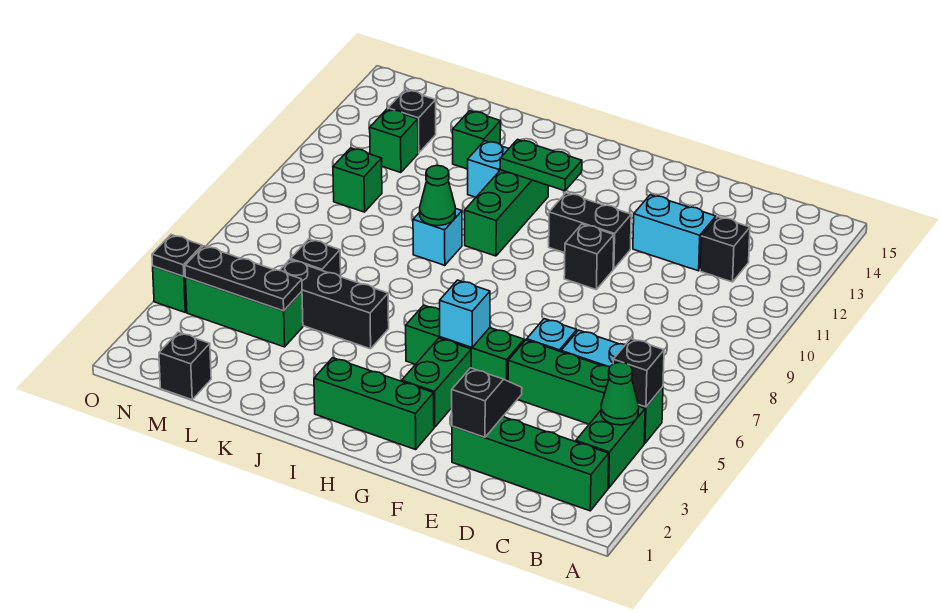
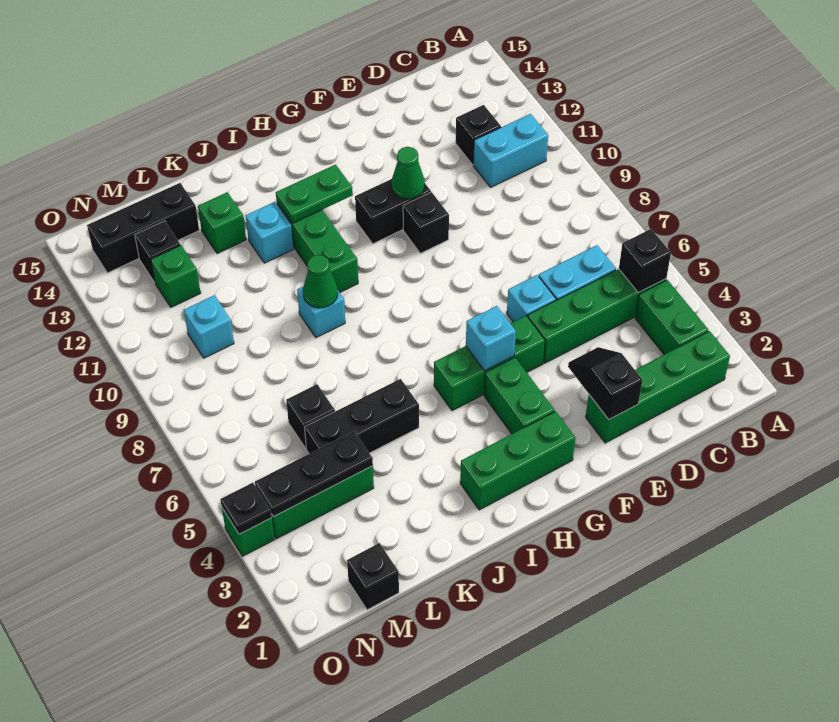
green 1x1 cone [601,362,639,425] -> green 1x1 cone moved to [391,147,425,199]
cyan 1x2 brick [633,195,716,271] -> cyan 1x2 brick moved to [473,114,548,187]
none -> black 1x3 brick [87,183,199,273]
green 1x1 brick [333,148,382,212] -> cyan 1x1 brick [184,295,234,358]

